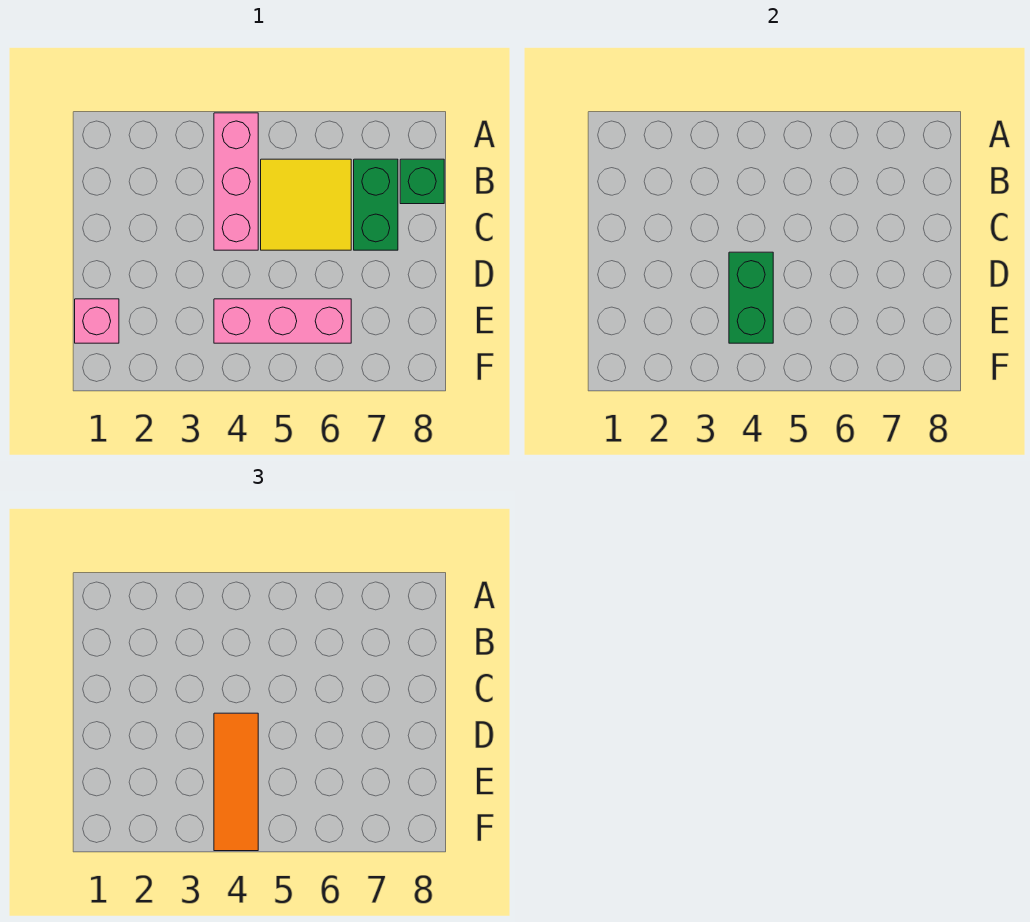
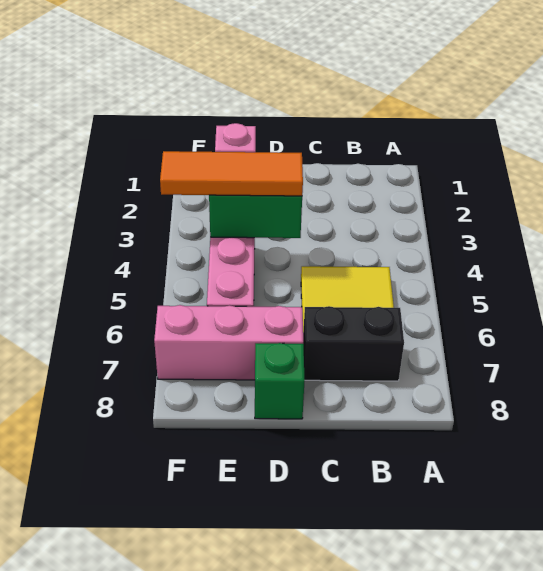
pink 1x3 brick [214,113,258,250] -> pink 1x3 brick moved to [154,305,303,380]
green 1x2 brick [354,159,398,250] -> black 1x2 brick [303,306,404,381]
green 1x1 brick [400,159,444,204] -> green 1x1 brick moved to [255,343,305,419]

